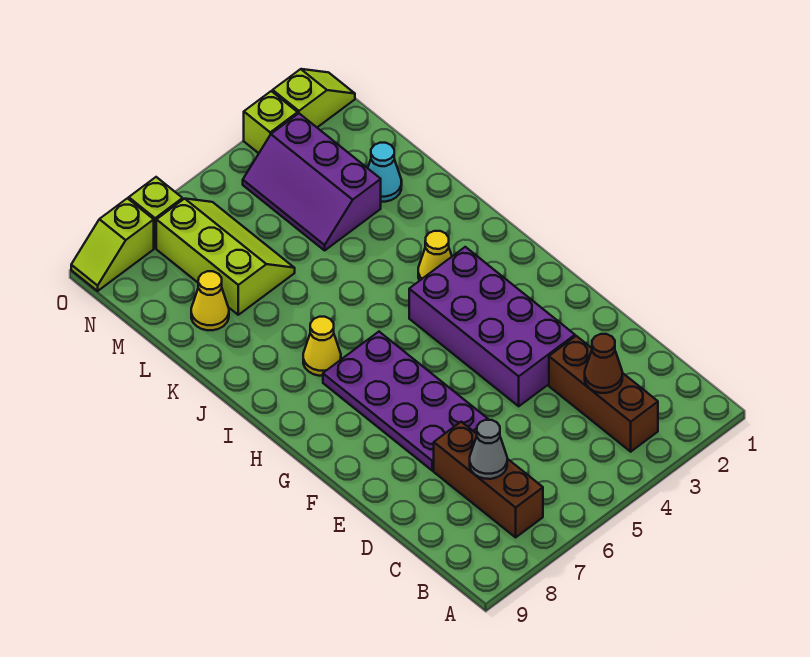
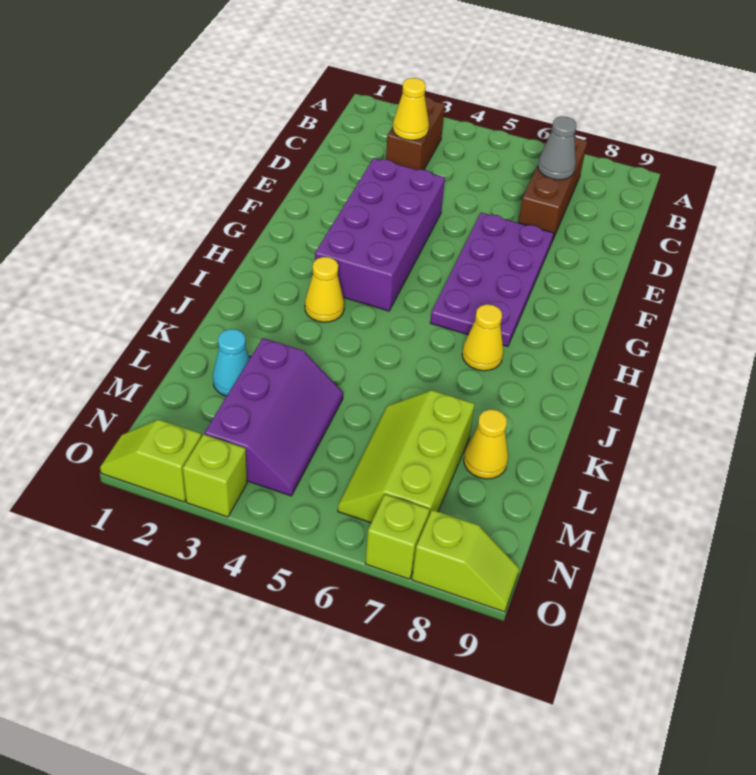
brown 1x3 brick [549,336,658,452] -> brown 1x2 brick [386,96,445,170]
brown 1x1 cone [585,334,622,393] -> yellow 1x1 cone [393,78,429,140]

